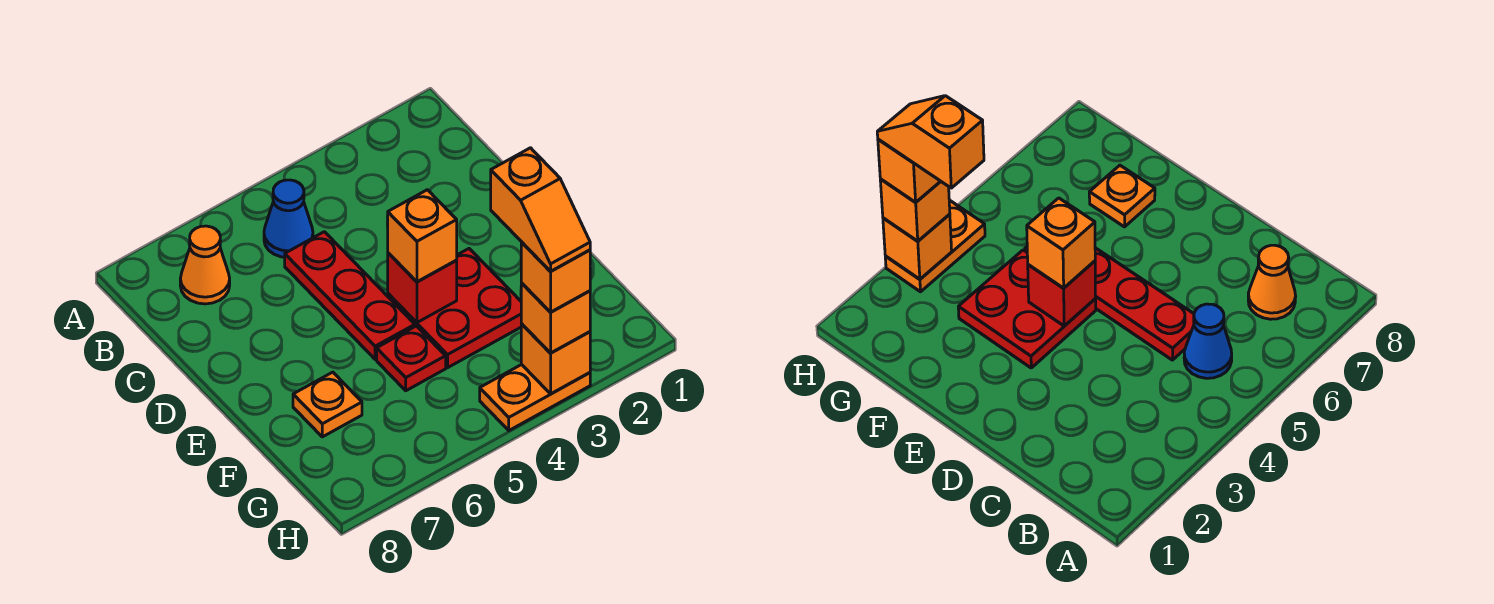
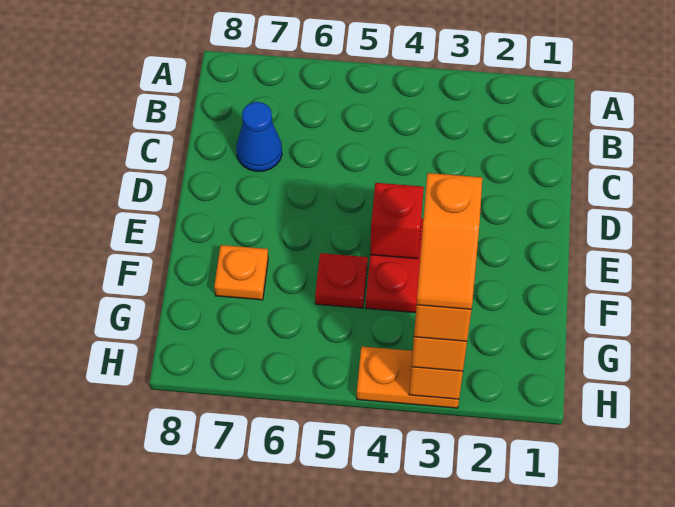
blue 1x1 cone [264,180,313,257] -> blue 1x1 cone moved to [236,102,282,171]
orange 1x1 cone [180,226,230,304] -> none
red 1x3 plate [285,232,415,359] -> none
orange 1x1 brick [387,190,457,282] -> none

